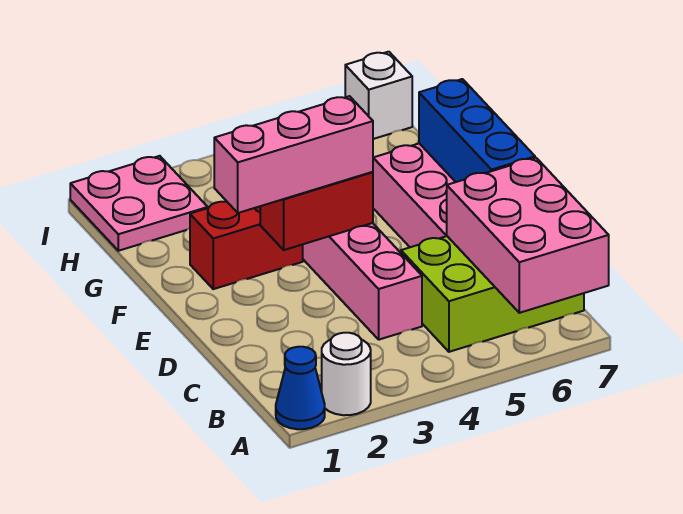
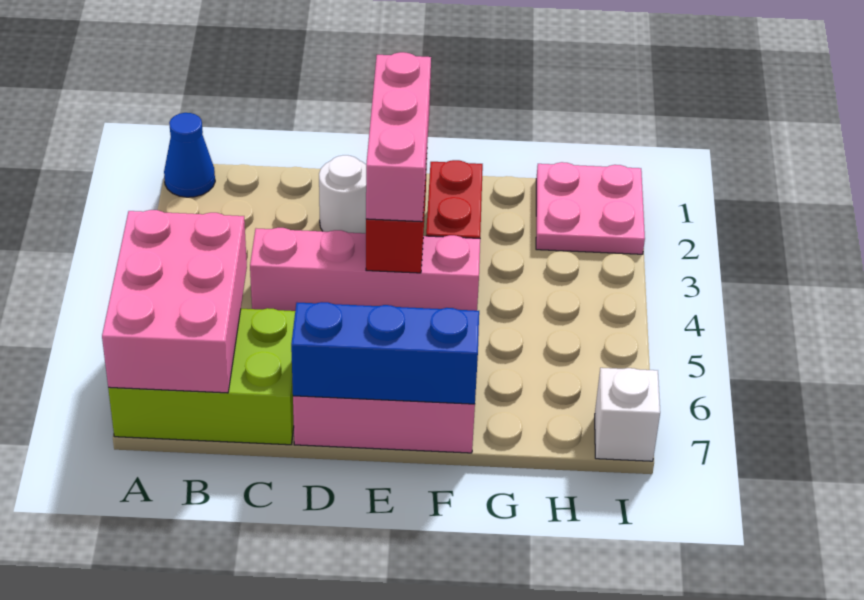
white 1x1 round brick [322,333,371,415] -> white 1x1 round brick moved to [319,155,366,233]
pink 2x3 brick [447,158,609,313] -> pink 2x3 brick turned to [102,210,247,393]
lime 2x3 brick [401,236,584,352] -> lime 2x3 brick turned to [108,308,295,445]

